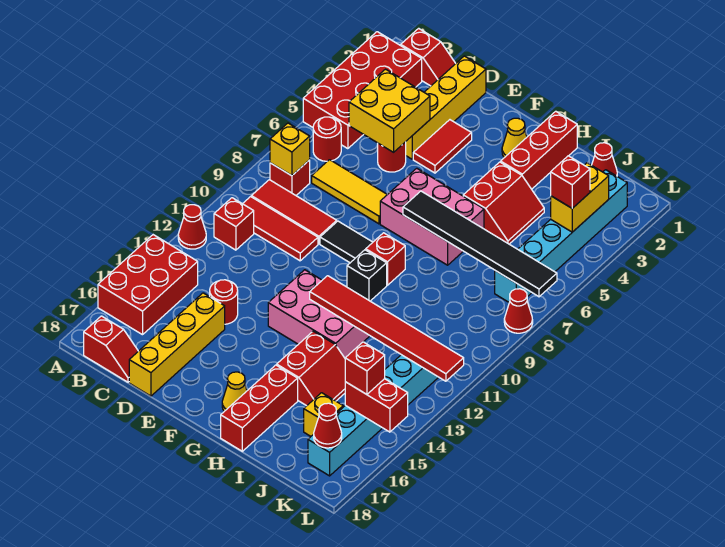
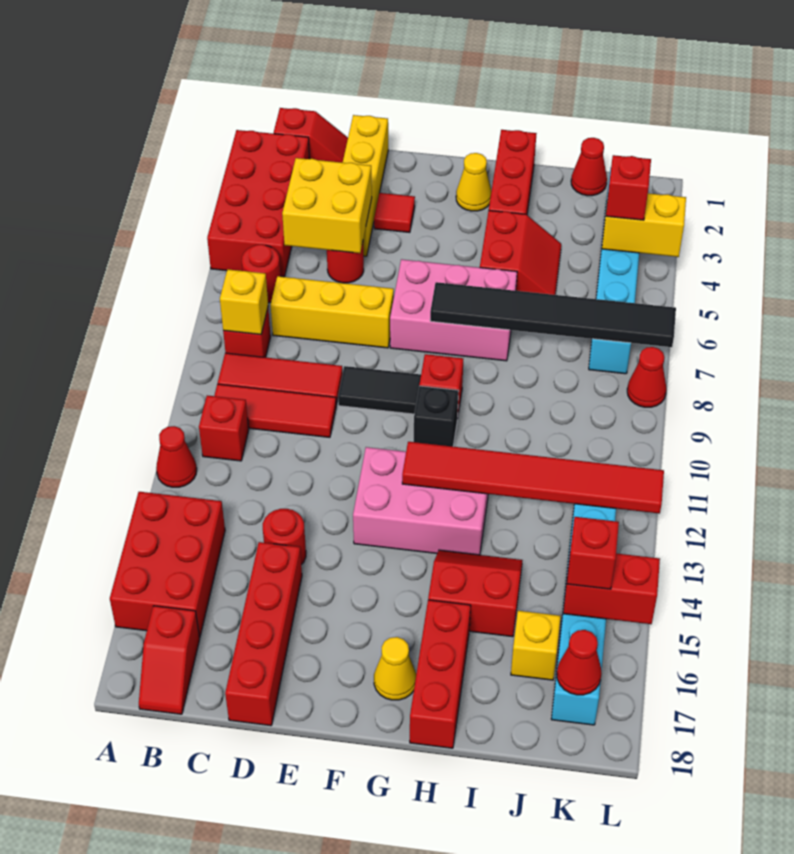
red 1x2 slope [84,316,138,382] -> red 1x2 slope turned to [139,606,200,714]
yellow 1x3 tile [312,160,387,224] -> yellow 1x3 brick [271,276,394,348]
yellow 1x4 brick [129,293,225,396] -> red 1x4 brick [225,542,302,726]
red 1x2 tile [413,120,472,173] -> red 1x1 tile [374,193,415,233]
red 2x2 slope [277,331,345,406] -> red 2x2 slope turned to [428,550,522,637]
yellow 1x2 brick [551,163,609,232] -> yellow 1x2 brick turned to [602,193,686,257]

